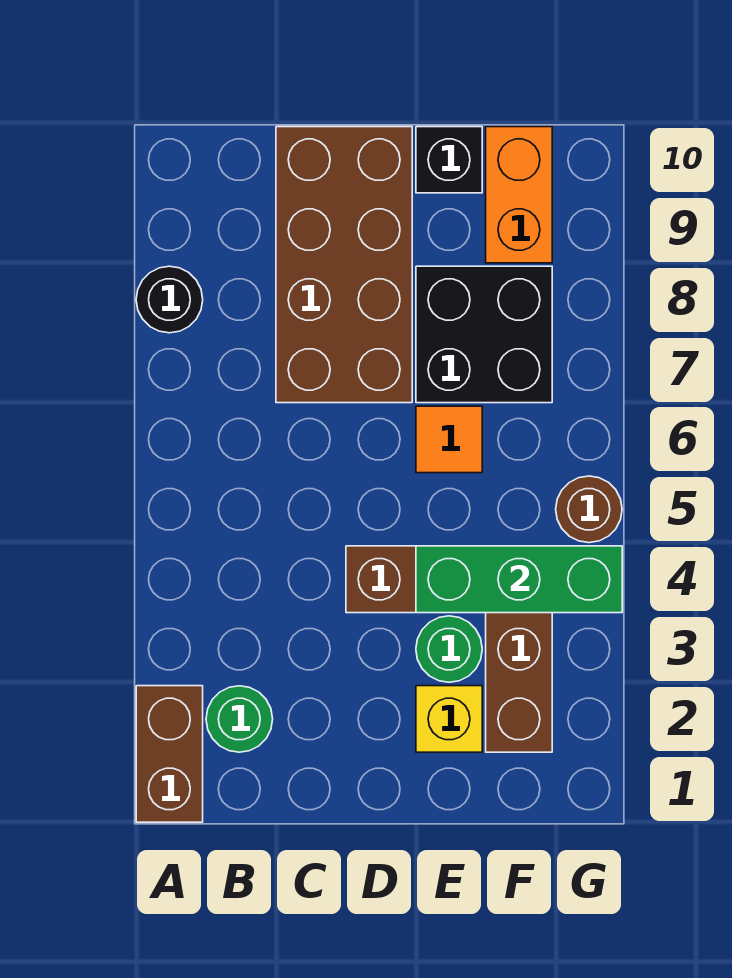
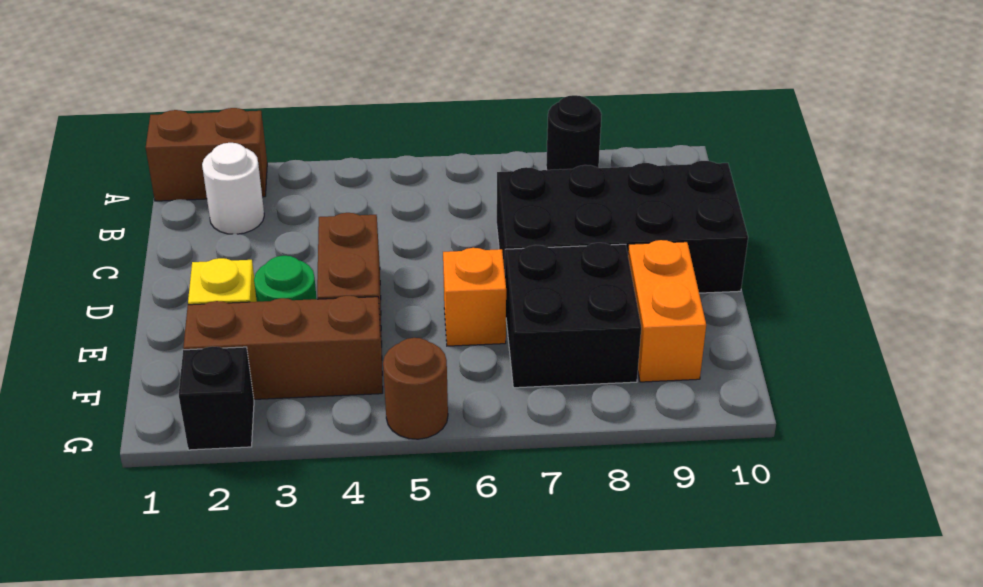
green 1x1 round brick [206,686,273,752] -> white 1x1 round brick [202,143,264,234]
brown 2x4 brick [276,127,412,403] -> black 2x4 brick [497,161,748,293]
green 1x3 brick [416,546,622,613] -> none
orange 1x1 tile [416,406,482,473] -> orange 1x1 brick [443,248,506,346]
black 1x1 brick [416,127,482,193] -> black 1x1 brick moved to [179,346,254,450]
orange 1x2 brick [486,127,552,263] -> orange 1x2 brick turned to [628,240,706,382]

